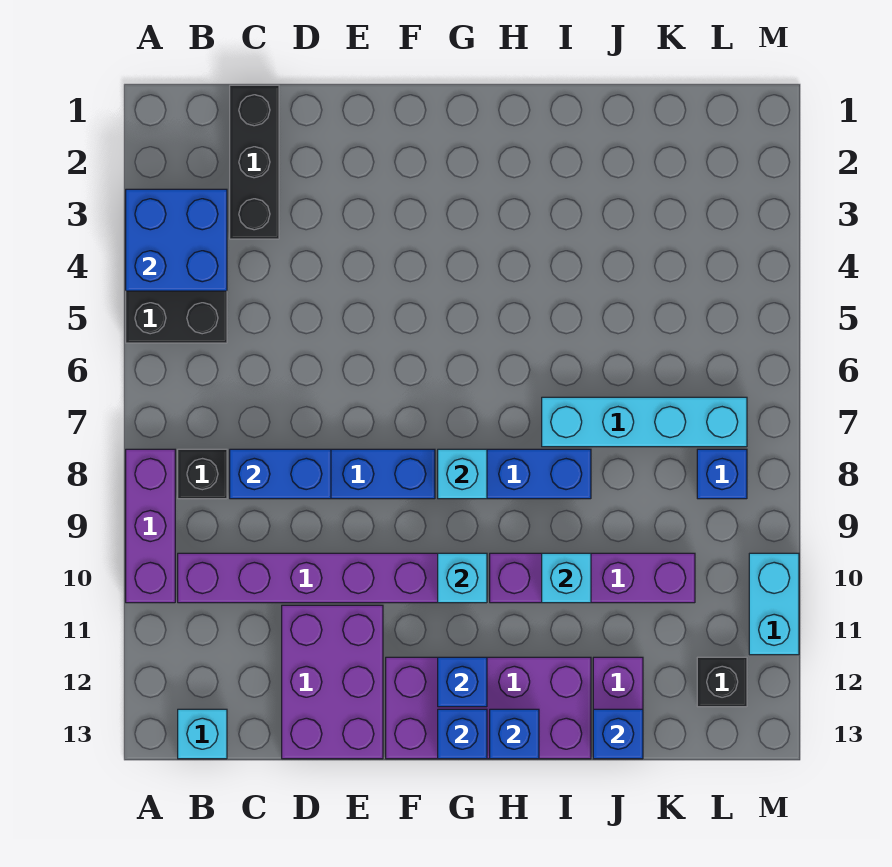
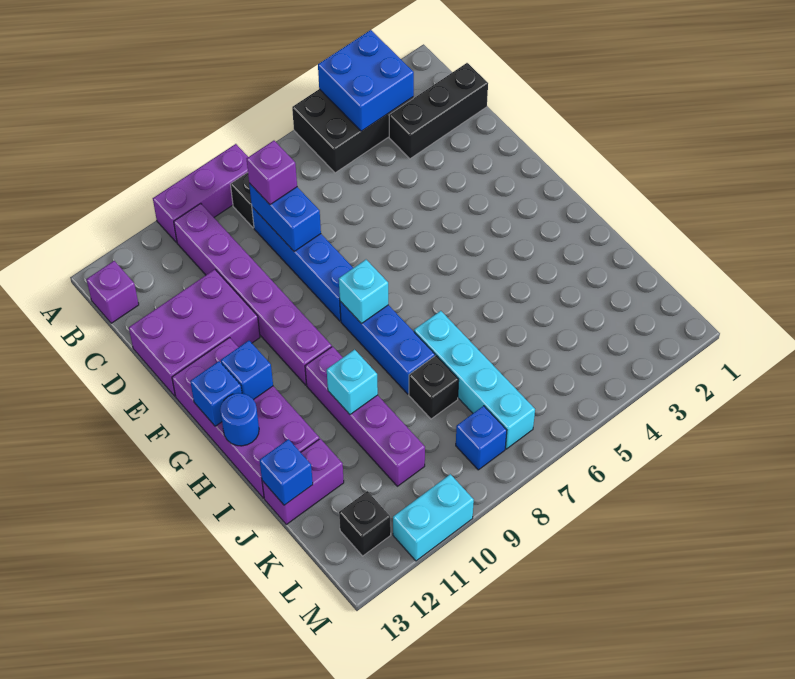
cyan 1x1 brick [178,709,227,759] -> purple 1x1 brick [86,261,139,323]
none -> purple 1x1 brick [247,141,297,205]
cyan 1x1 brick [438,553,487,603] -> none
blue 1x1 brick [490,709,539,759] -> blue 1x1 round brick [220,393,259,446]
none -> black 1x1 brick [409,356,459,419]

